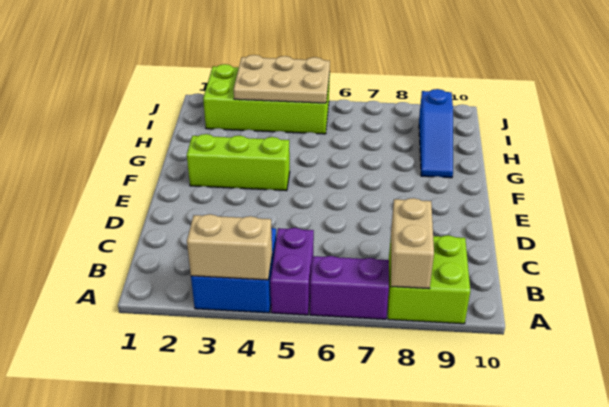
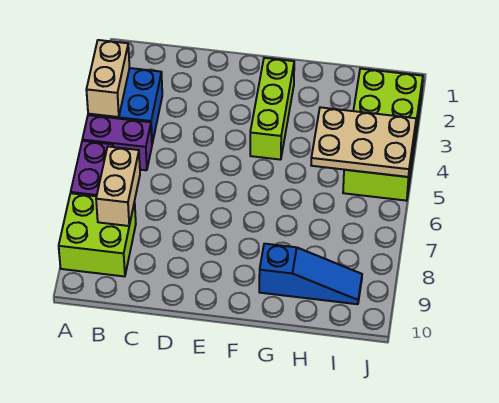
tan 1x2 brick [391,198,434,289] -> tan 1x2 brick turned to [96,147,140,226]
blue 1x3 slope [419,89,453,178] -> blue 1x3 slope turned to [259,244,362,304]
tan 2x3 plate [234,55,330,103] -> tan 2x3 plate turned to [311,107,416,177]

